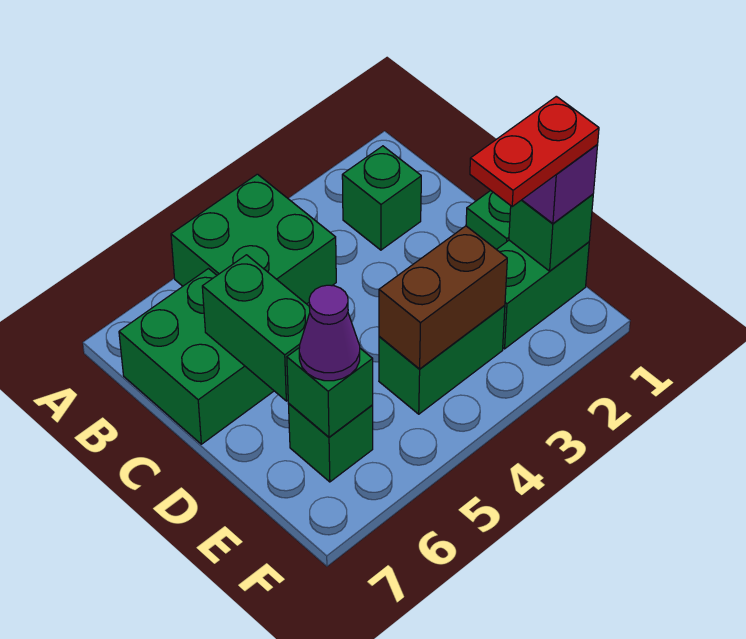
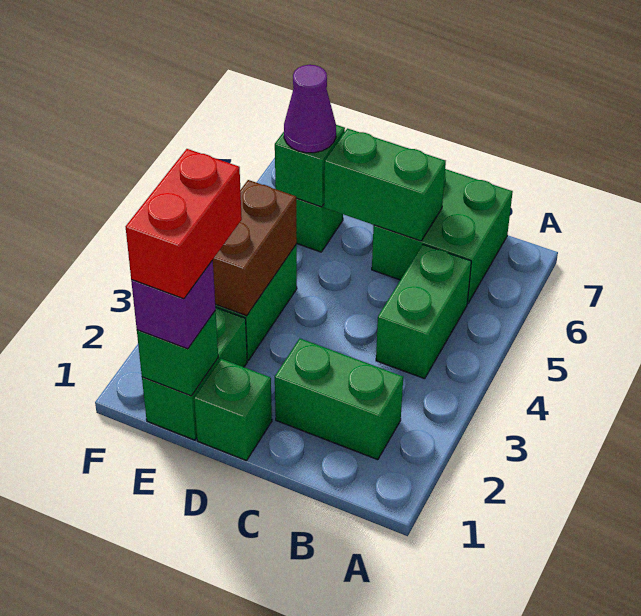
green 2x2 brick [171,174,336,304] -> green 1x2 brick [376,244,471,379]
green 1x1 brick [342,146,421,250] -> green 1x2 brick [275,338,403,460]
red 1x2 plate [470,96,599,206] -> red 1x2 brick [126,149,242,299]

